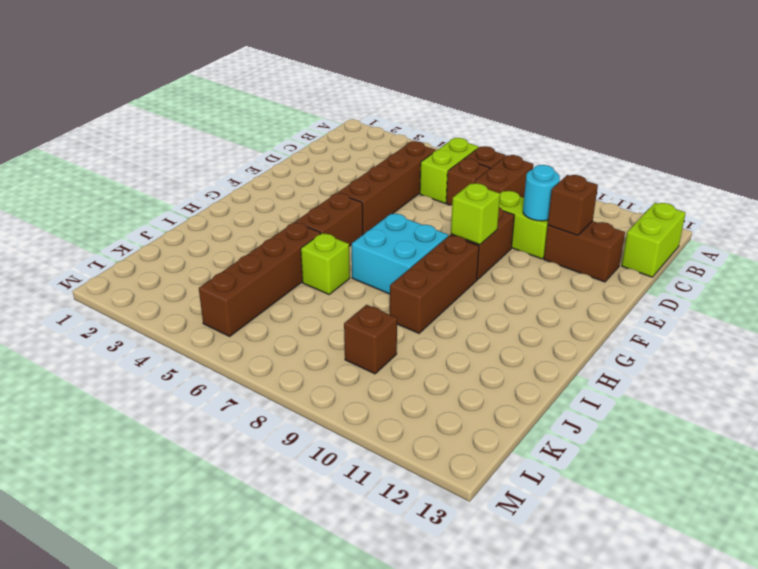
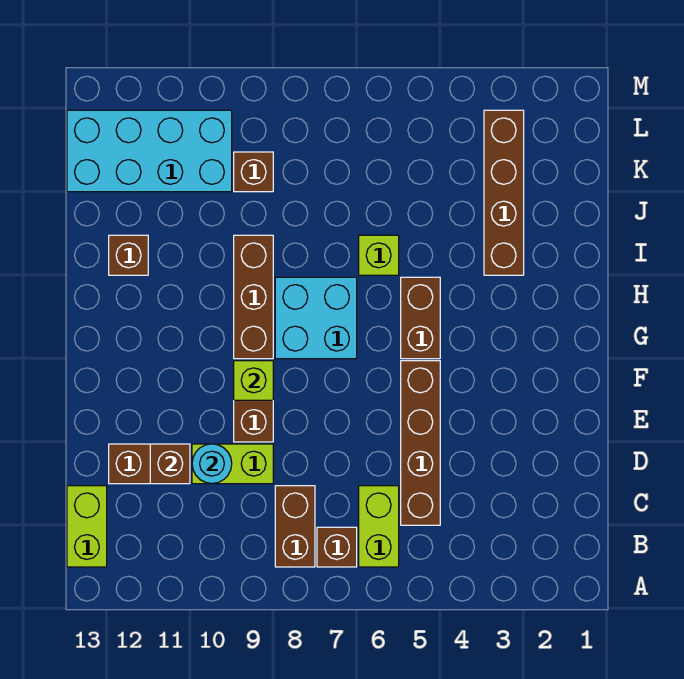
brown 1x1 brick [446,159,490,205] -> brown 1x1 brick moved to [109,235,148,275]
brown 1x4 brick [199,222,321,336] -> brown 1x4 brick moved to [484,110,524,275]
none -> cyan 2x4 brick [67,110,232,192]

